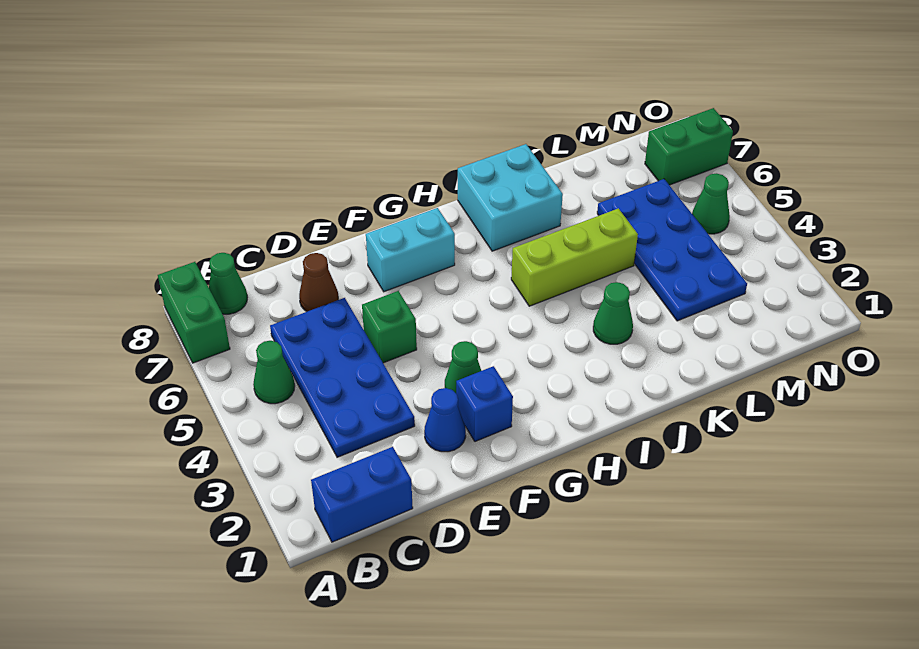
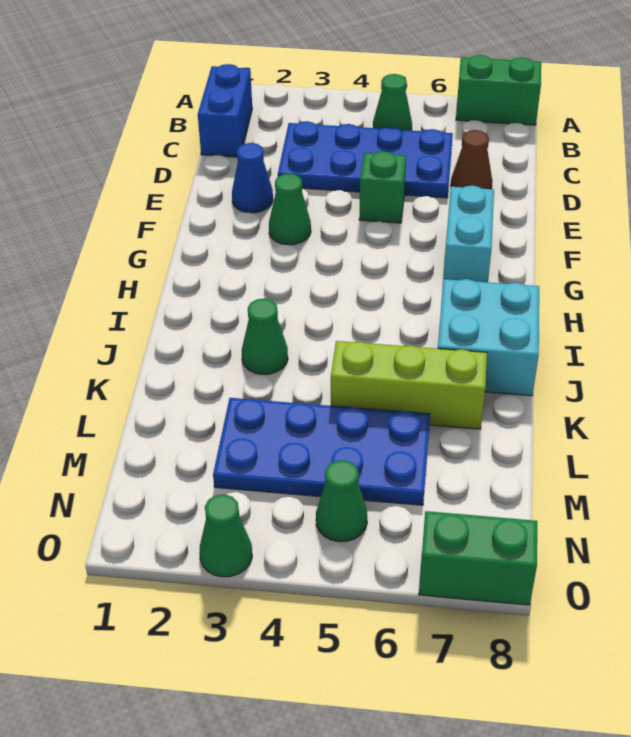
green 1x1 cone [209,253,248,314] -> green 1x1 cone moved to [199,494,252,577]
blue 1x1 brick [456,366,513,442] -> none
lime 1x3 brick [511,208,638,306] -> lime 1x3 brick turned to [331,341,487,429]
green 1x2 brick [645,108,733,185] -> green 1x2 brick turned to [419,511,537,605]

